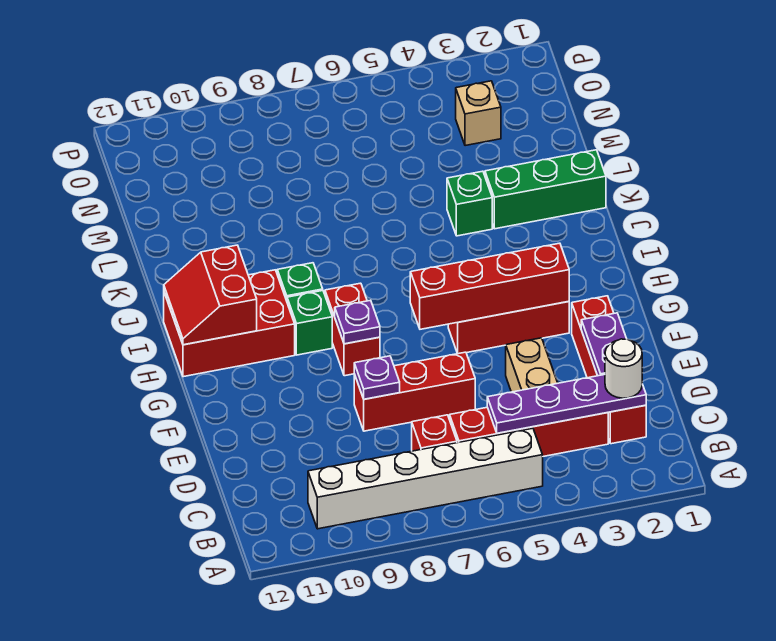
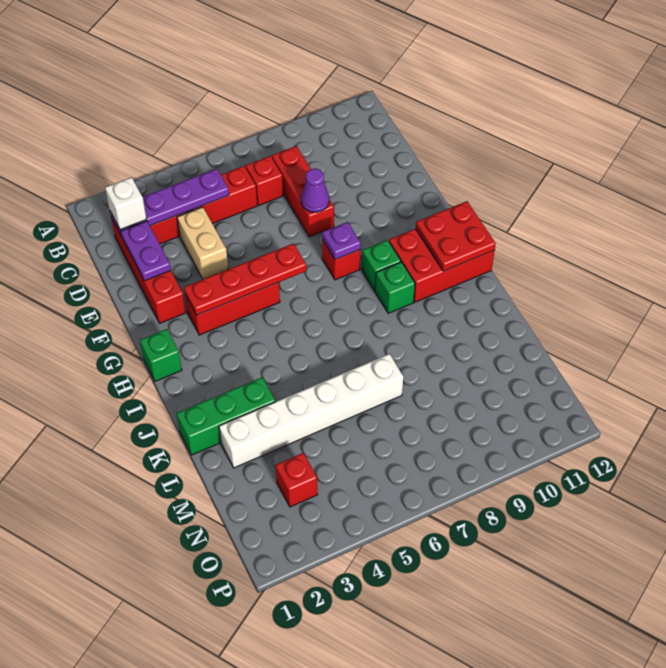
white 1x6 brick [308,428,543,529] -> white 1x6 brick moved to [219,354,403,468]
white 1x1 round brick [605,339,642,398] -> white 1x1 brick [105,177,146,230]
red 1x3 brick [354,352,475,431] -> red 1x3 brick turned to [272,146,334,237]
purple 1x1 plate [354,356,400,399] -> purple 1x1 cone [301,169,329,212]
red 1x4 brick [410,243,569,329] -> red 1x4 plate [184,243,306,315]
red 1x2 brick [325,283,380,376] -> red 1x1 brick [322,240,360,280]
red 2x2 slope [164,245,257,345] -> red 2x2 plate [415,201,496,271]
green 1x1 brick [447,171,492,236] -> green 1x1 brick moved to [140,329,182,381]
tan 1x1 brick [456,81,501,146] -> red 1x1 brick [276,453,318,507]

